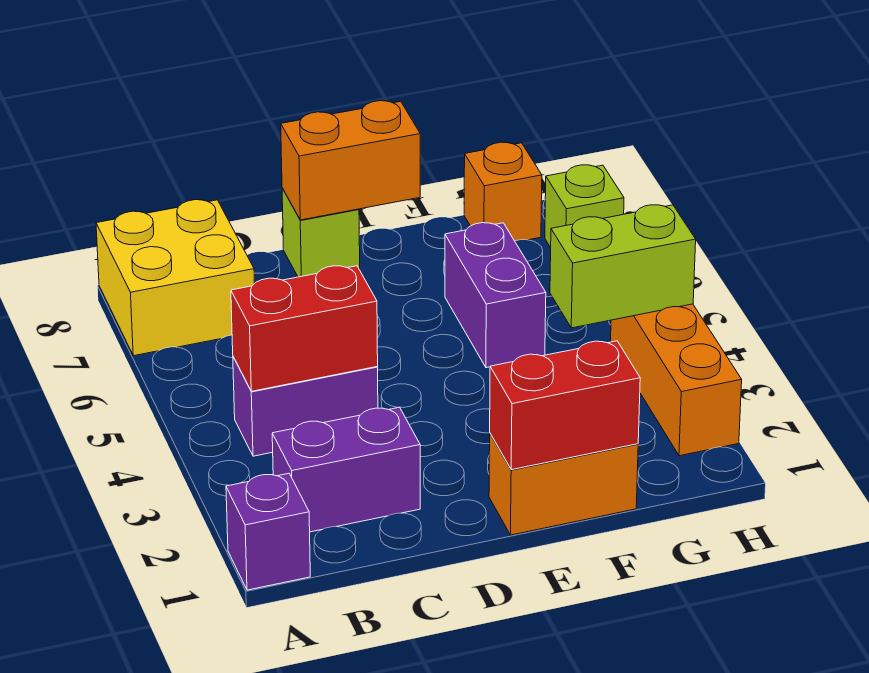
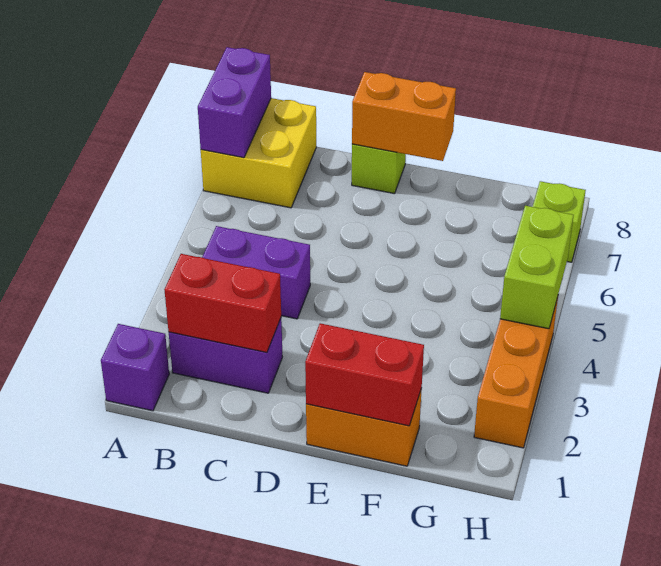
red 1x2 brick [231,266,378,391] -> red 1x2 brick moved to [164,254,281,352]
purple 1x2 brick [445,223,546,368] -> purple 1x2 brick moved to [198,47,271,158]
lime 1x2 brick [550,205,696,328] -> lime 1x2 brick turned to [500,206,574,329]
orange 1x1 brick [464,142,542,241] -> none

